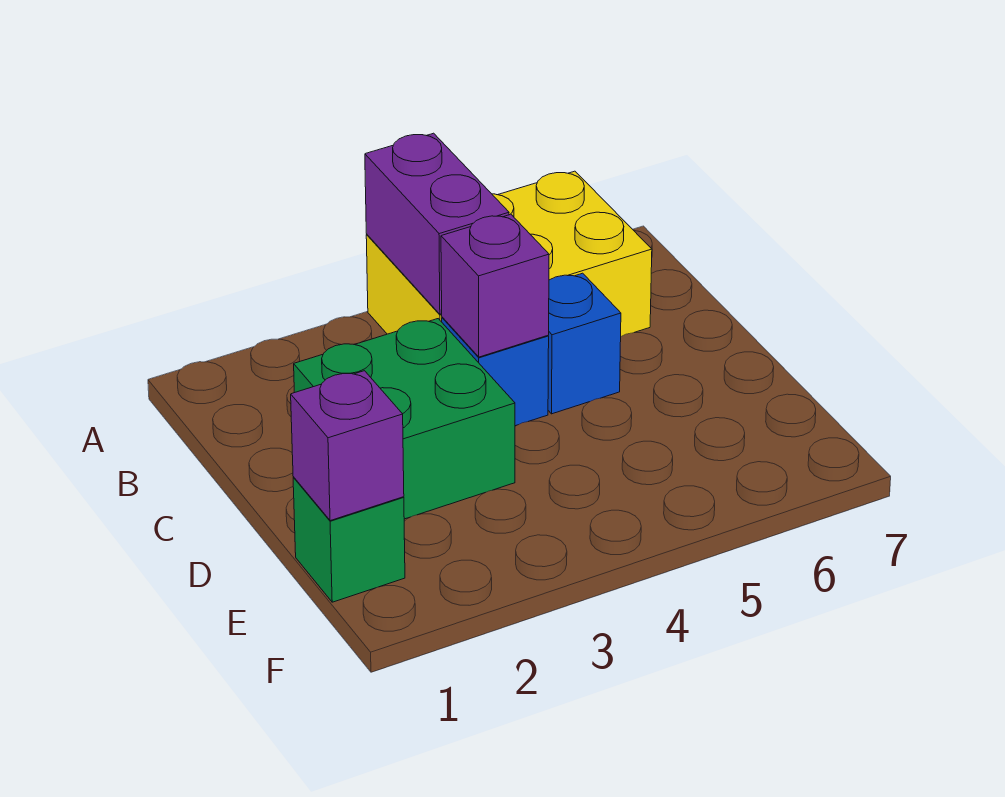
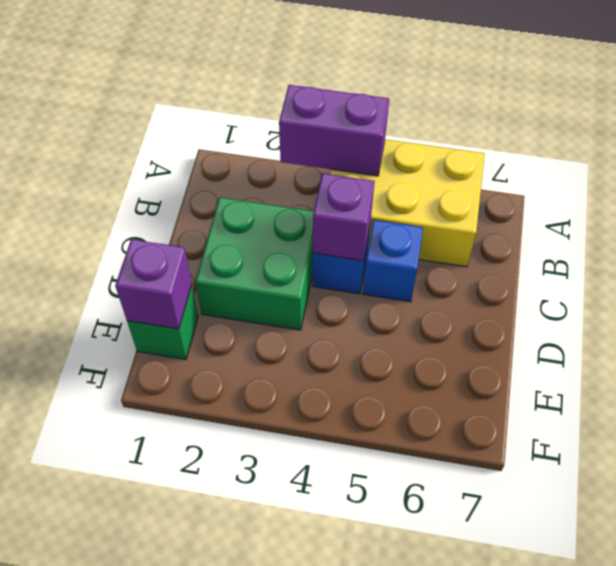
purple 1x2 brick [365,133,509,314] -> purple 1x2 brick turned to [279,85,389,176]

